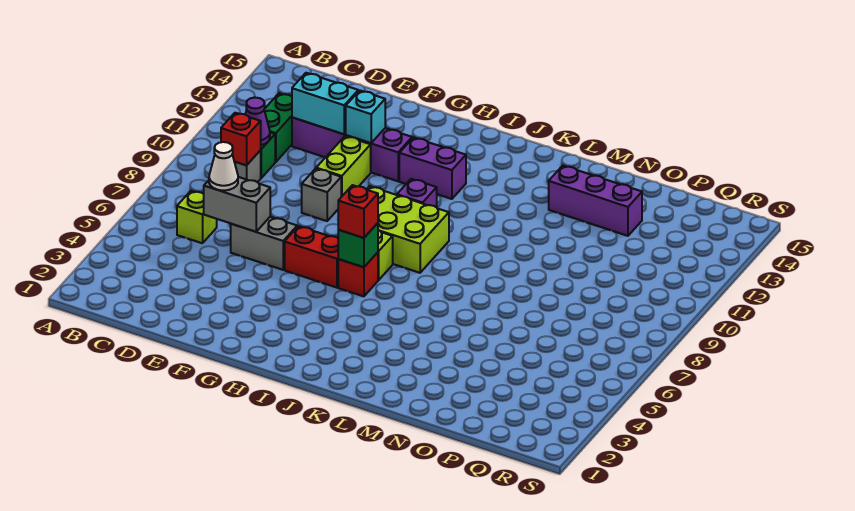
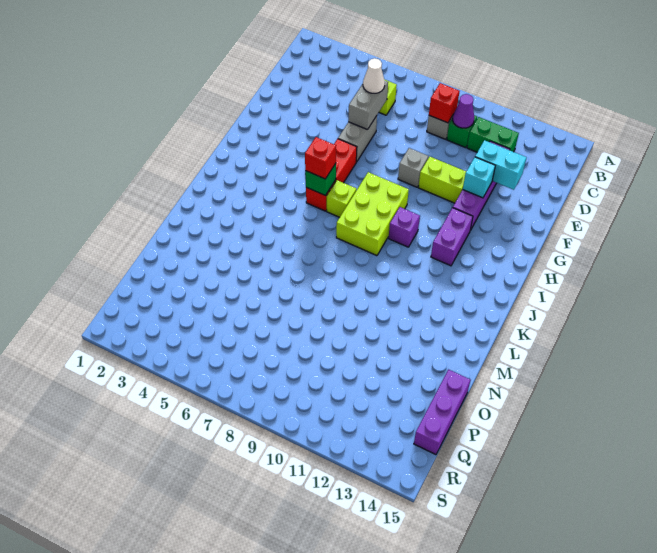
cyan 1x2 brick [292,73,358,134] -> cyan 1x2 brick turned to [475,140,527,190]
purple 1x3 brick [549,166,642,236] -> purple 1x3 brick moved to [414,370,471,455]

